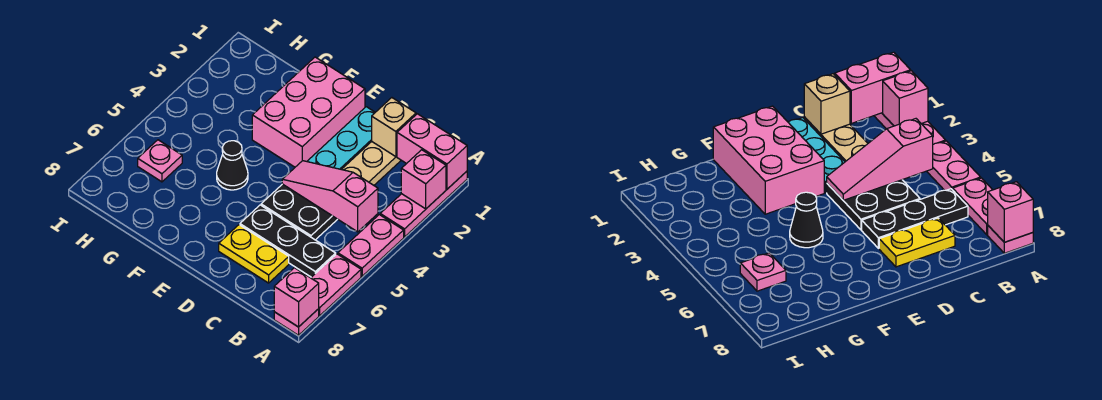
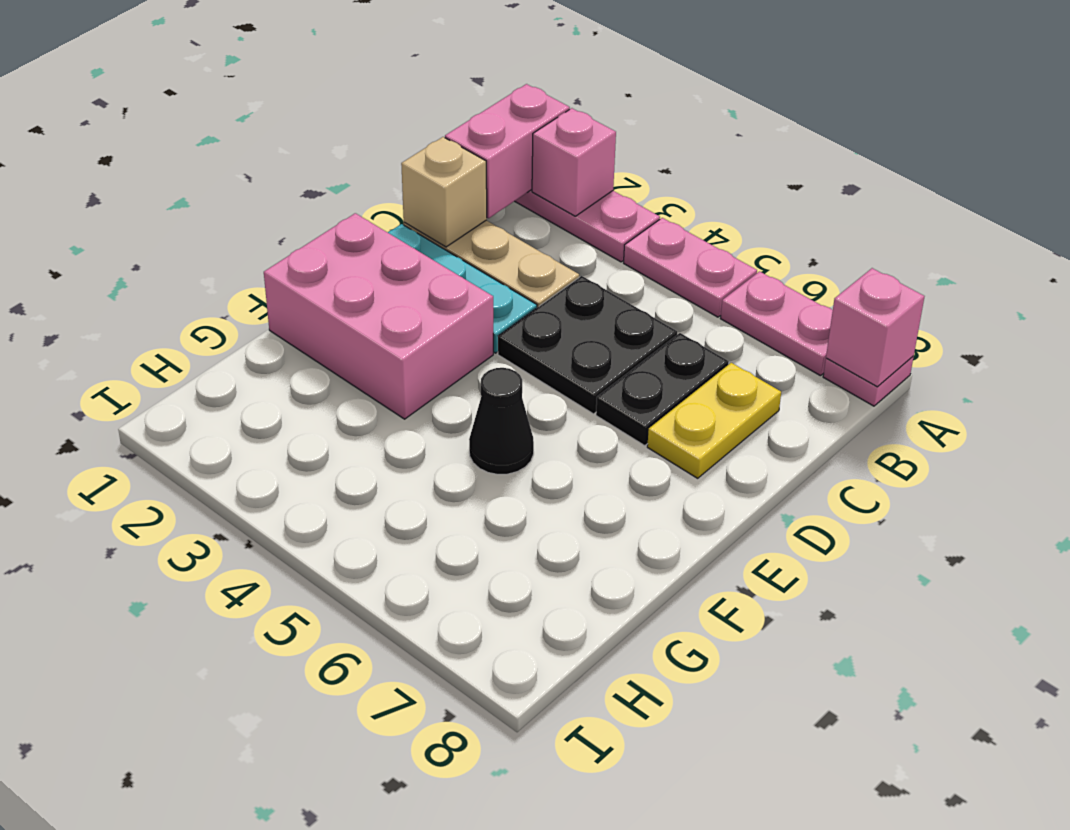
pink 1x3 slope [282,161,378,232] -> none
black 1x3 plate [240,205,336,277] -> black 1x2 plate [596,333,729,446]
pink 1x1 plate [138,140,182,182] -> none

